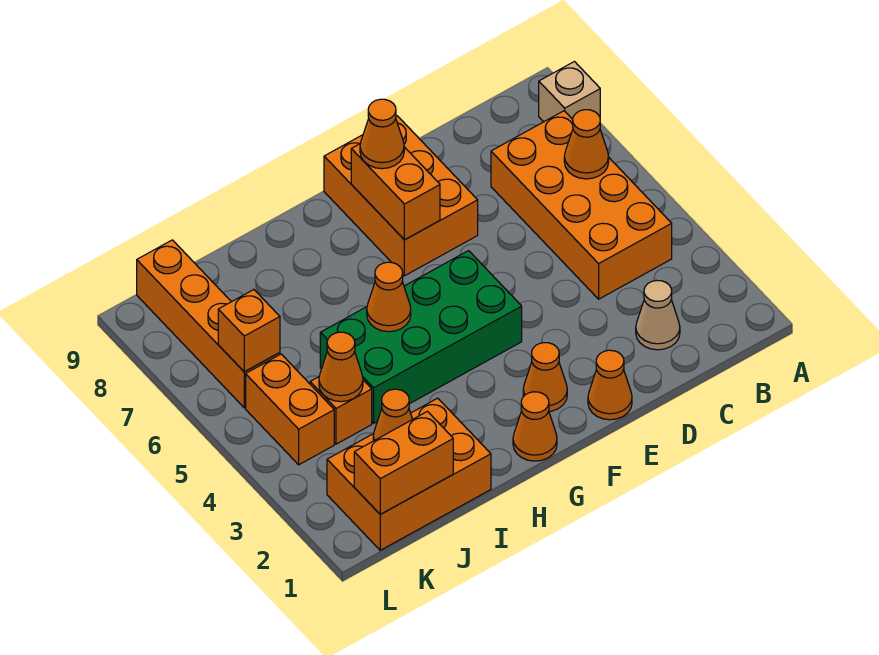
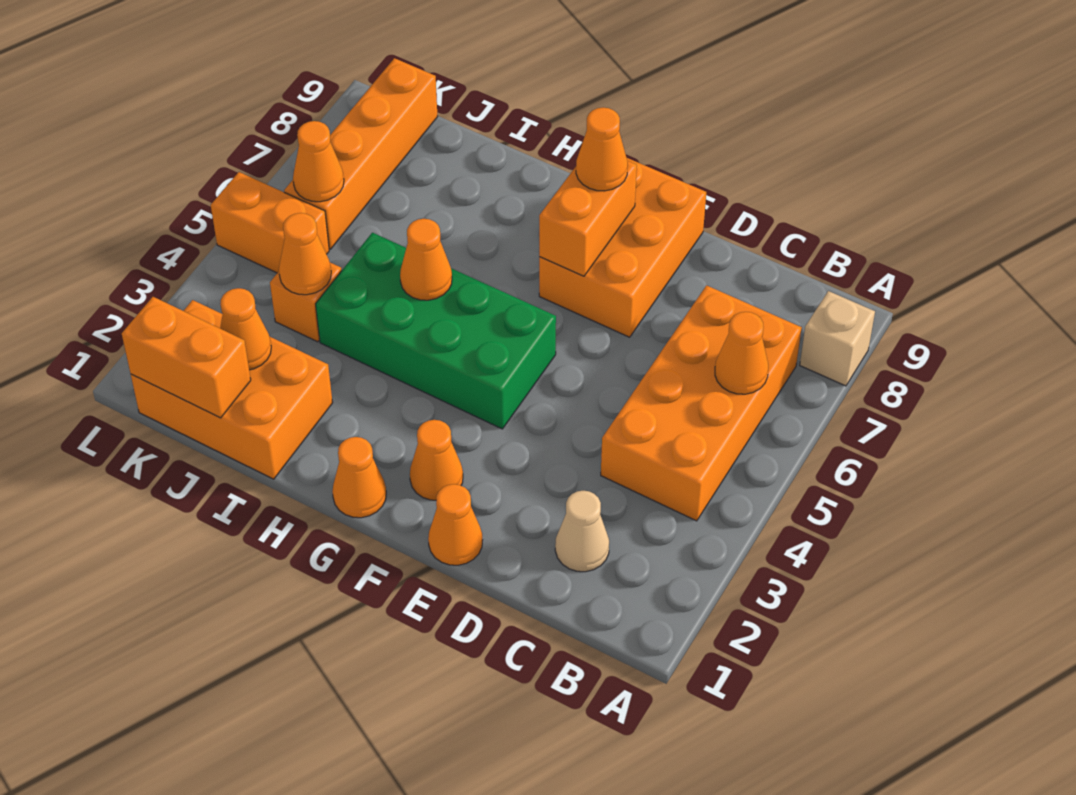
orange 1x2 brick [246,354,334,465] -> orange 1x2 brick turned to [211,172,329,273]
orange 1x1 brick [218,290,280,372] -> orange 1x1 cone [293,121,344,202]

